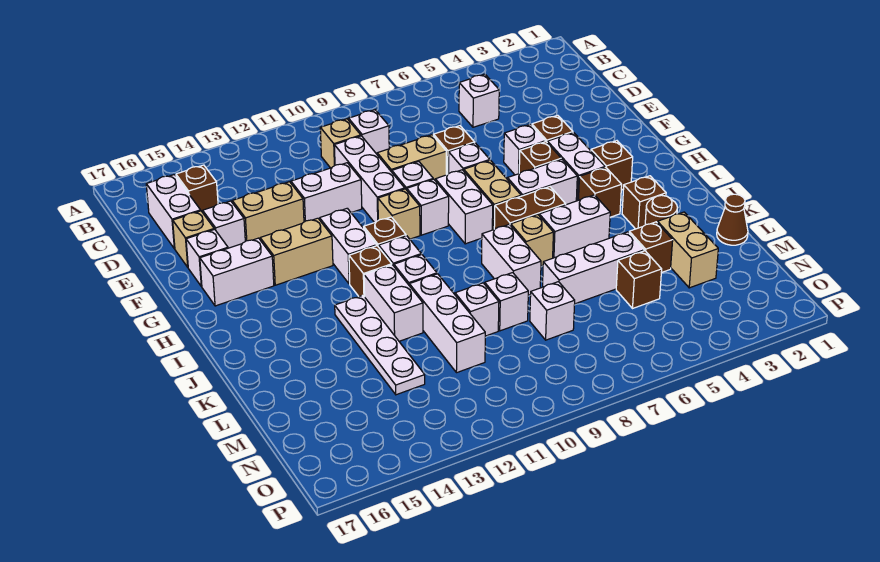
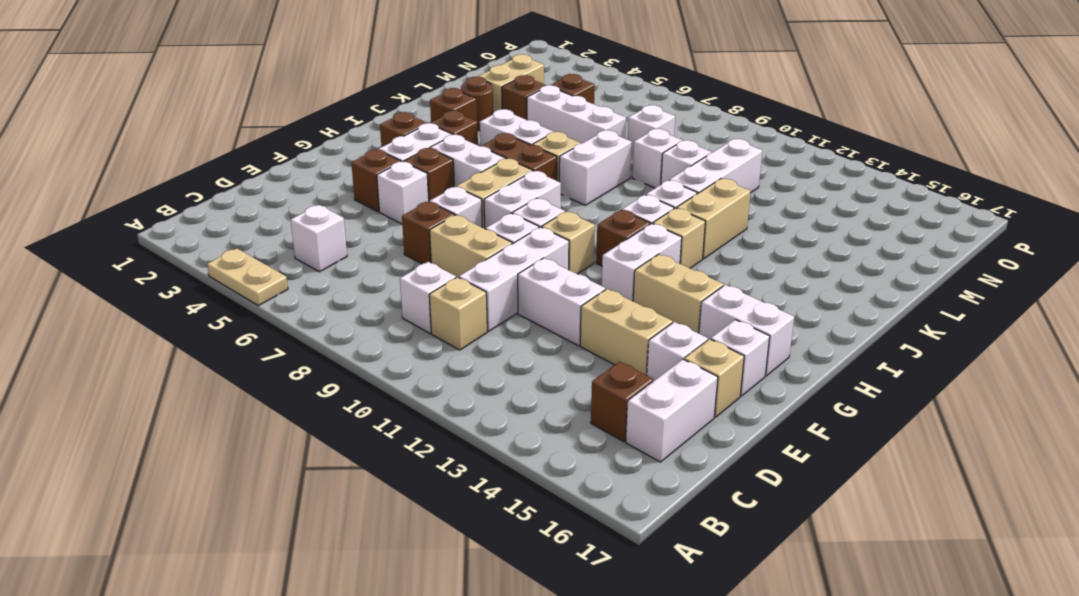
none -> tan 1x2 plate [207,248,288,306]
brown 1x1 brick [349,246,392,297] -> tan 1x1 brick [653,208,705,268]
white 1x2 brick [364,265,423,341] -> tan 1x2 brick [677,179,751,259]
white 1x4 plate [335,295,425,395] -> none
brown 1x1 cone [717,194,748,245] -> none

